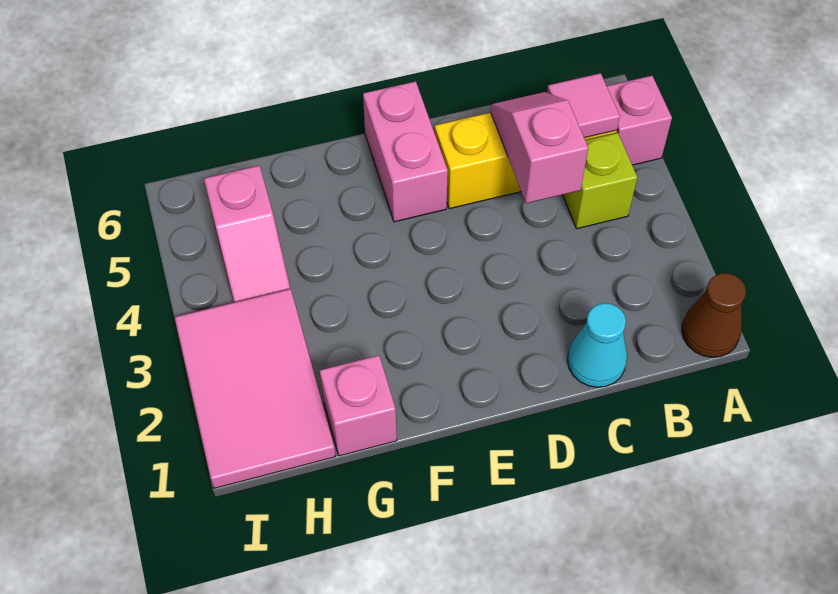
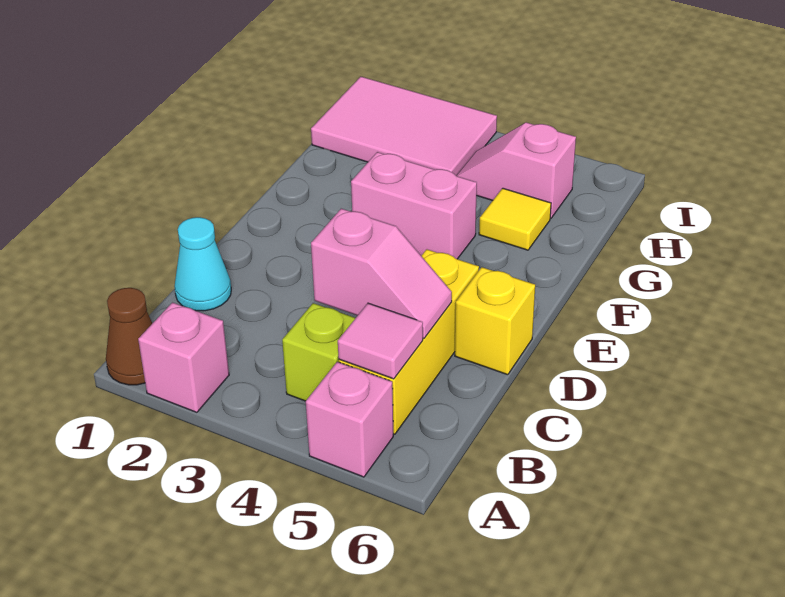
none -> yellow 1x1 brick [455,267,535,375]
pink 1x2 brick [363,81,448,222] -> pink 1x2 brick moved to [351,152,477,259]
pink 1x1 brick [320,355,397,456] -> pink 1x1 brick moved to [138,303,229,412]
none -> yellow 1x1 tile [479,188,551,250]

